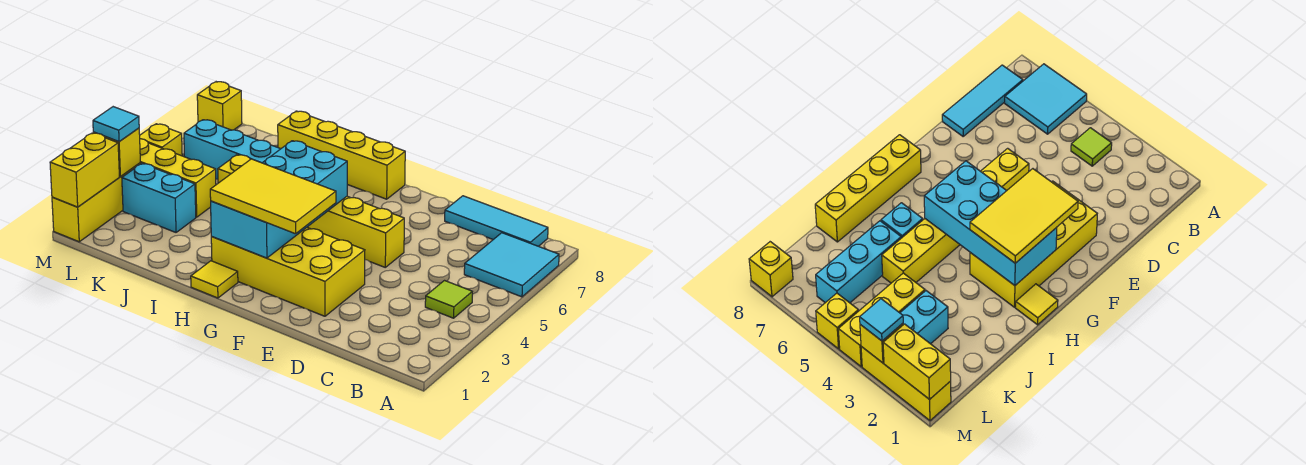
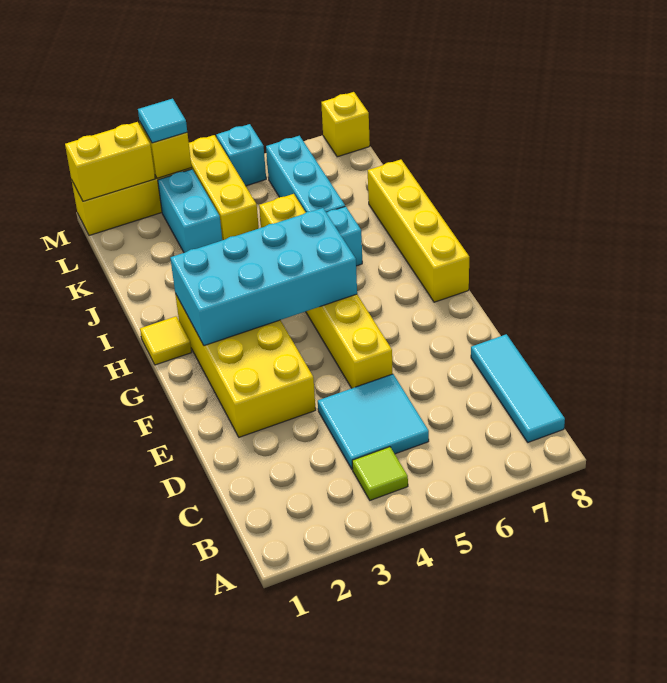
cyan 2x2 tile [464,233,559,297] -> cyan 2x2 tile moved to [318,374,429,469]
yellow 2x3 tile [210,159,336,234] -> none
yellow 1x1 brick [140,124,182,156] -> cyan 1x1 brick [216,124,266,186]

